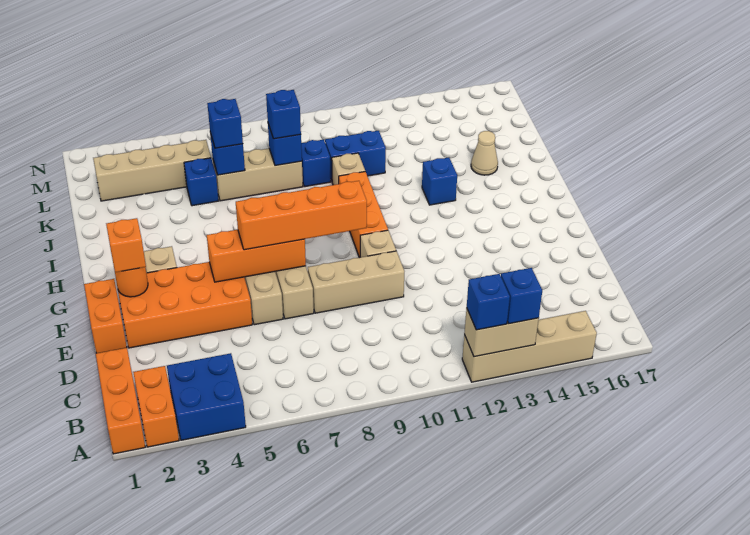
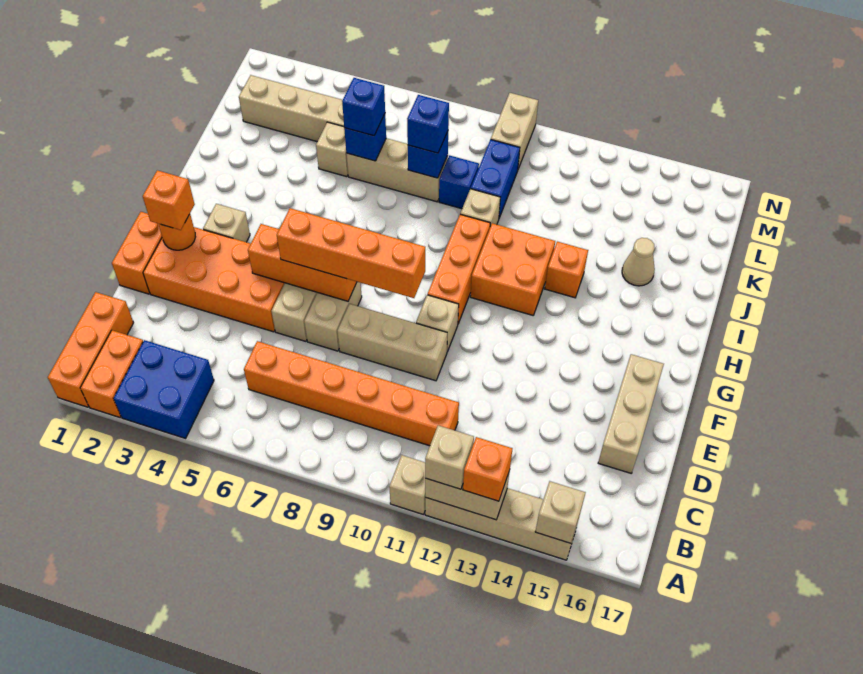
none -> tan 1x1 brick [389,455,425,515]
blue 1x1 brick [467,274,510,330] -> tan 1x1 brick [425,425,474,489]
blue 1x1 brick [501,268,542,324] -> orange 1x1 brick [463,437,513,501]
none -> tan 1x1 brick [535,481,586,543]
none -> orange 1x6 brick [244,341,459,446]
none -> tan 1x3 brick [598,354,664,473]
none -> orange 2x2 brick [470,223,555,315]
blue 1x1 brick [422,158,457,205] -> orange 1x1 brick [545,242,588,298]
blue 1x1 brick [184,158,219,206] -> tan 1x1 brick [316,122,348,177]
blue 1x2 brick [325,131,386,181] -> blue 1x2 brick turned to [471,140,520,218]
none -> tan 1x2 brick [491,93,538,169]

